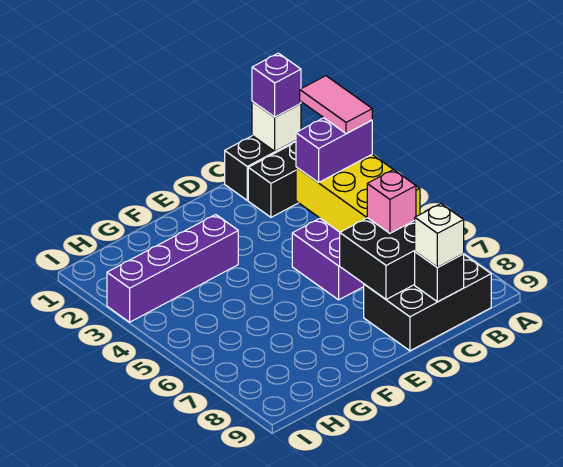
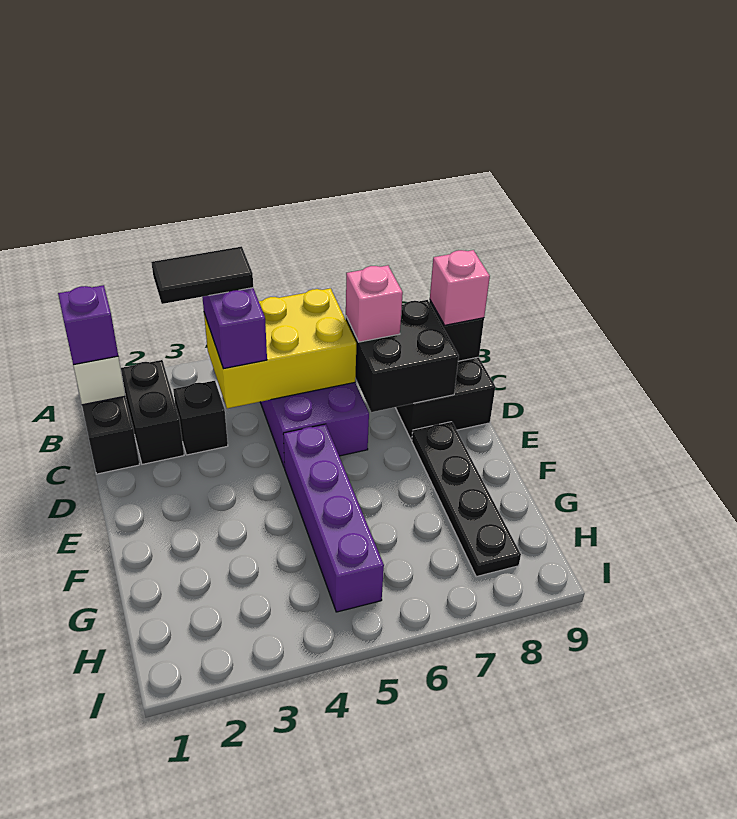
pink 1x2 tile [300,76,372,134] -> black 1x2 tile [151,246,253,304]
none -> black 1x1 brick [173,381,228,455]
white 1x1 brick [415,204,464,268] -> pink 1x1 brick [430,250,490,325]
none -> black 1x4 plate [412,422,521,577]
purple 1x4 brick [107,215,238,322] -> purple 1x4 brick moved to [283,424,384,612]

